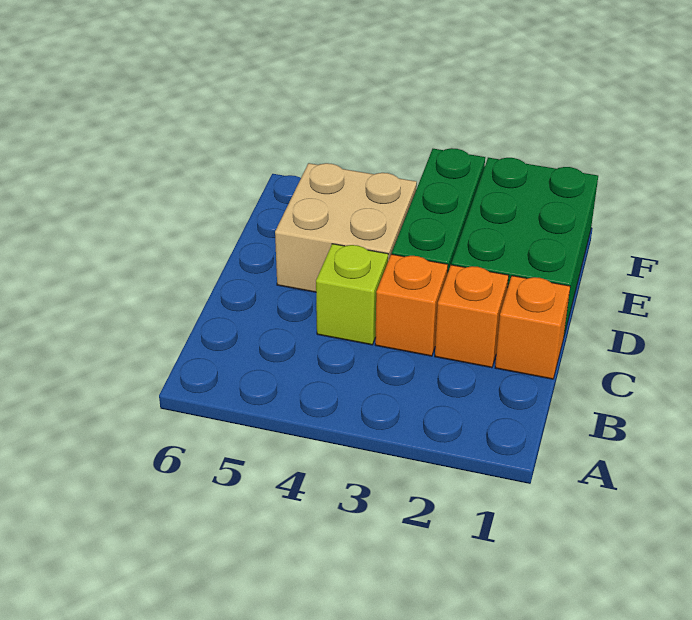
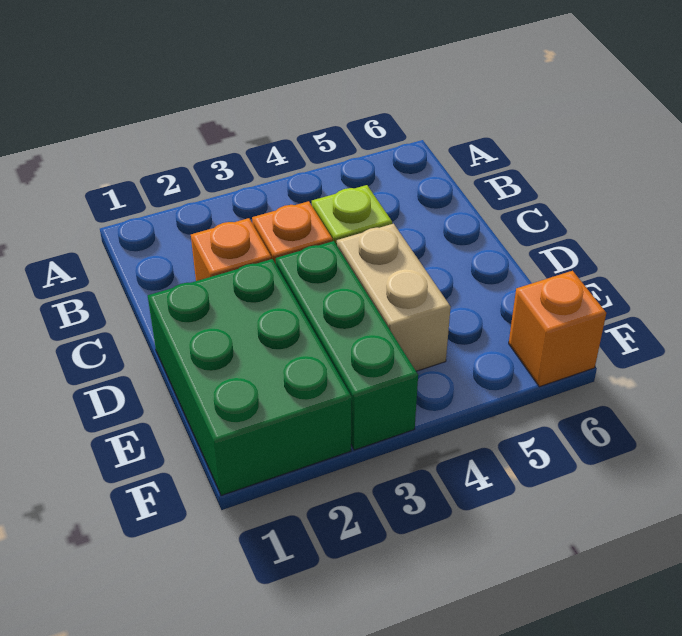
orange 1x1 brick [495,276,570,379] -> orange 1x1 brick moved to [509,271,606,387]
tan 2x2 brick [275,163,417,292] -> tan 1x2 brick [337,224,451,371]

